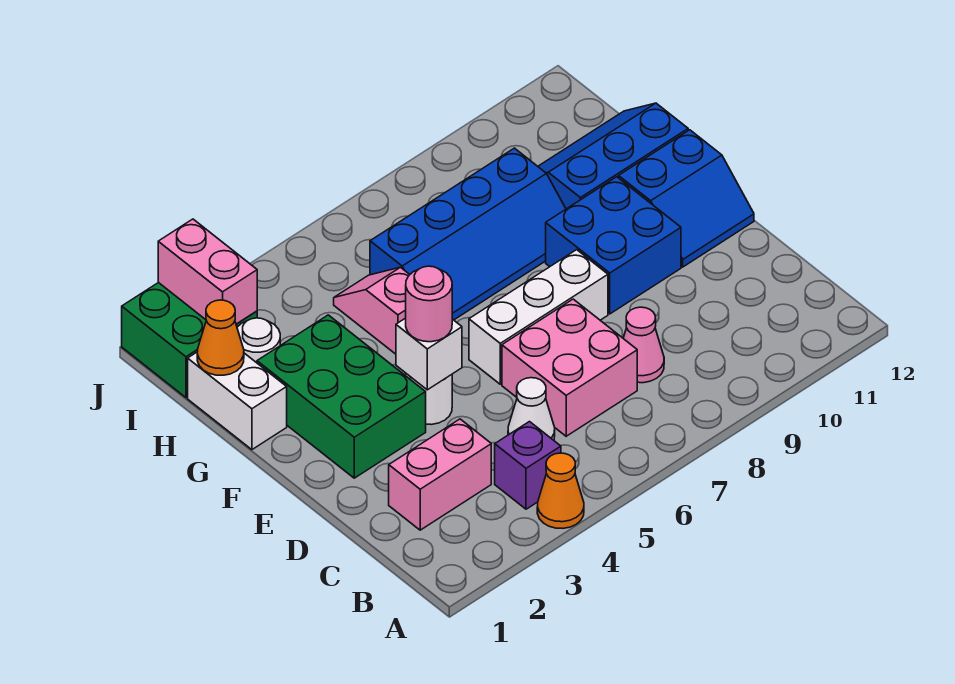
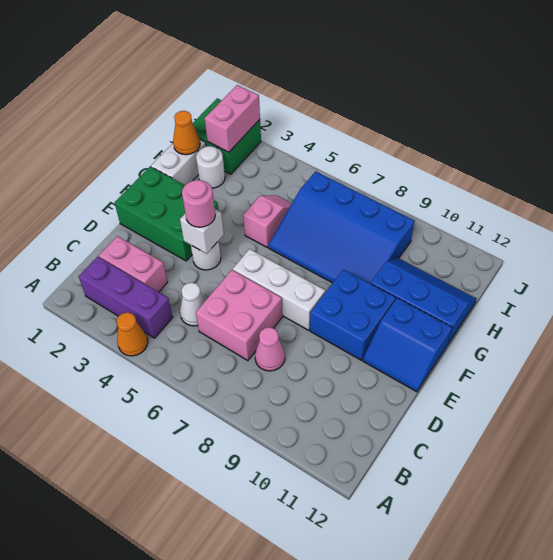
purple 1x1 brick [495,422,561,509] -> purple 1x3 brick [79,257,173,338]
green 2x3 brick [257,315,426,478] -> green 2x3 brick turned to [115,167,218,261]
blue 2x4 slope [370,148,566,320] -> blue 3x4 slope [268,172,414,283]

